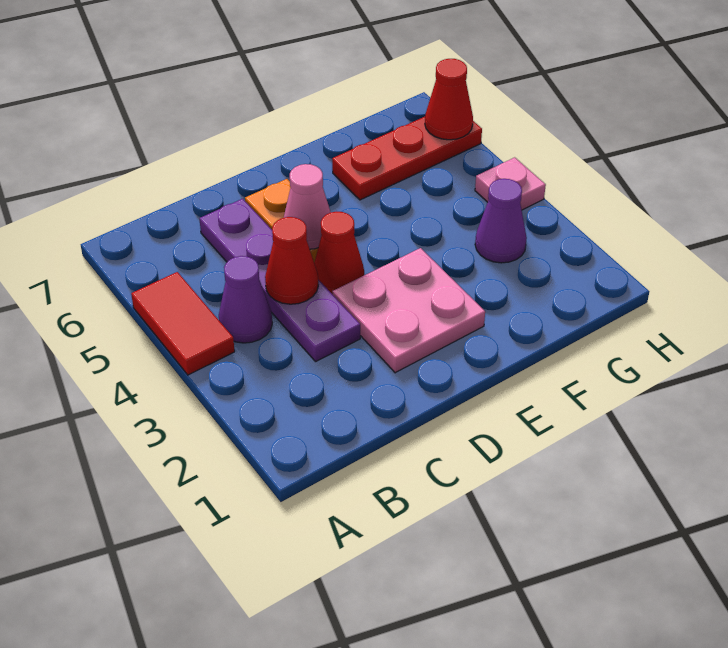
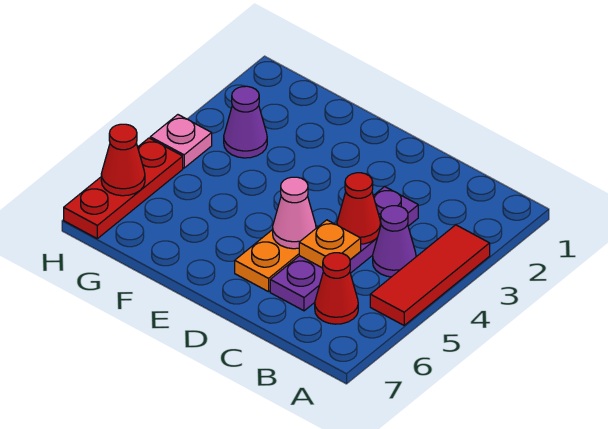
red 1x2 tile [131,272,235,375] -> red 1x3 tile [370,225,490,325]
none -> orange 1x1 plate [299,220,361,268]
pink 2x2 plate [332,248,485,373] -> none
red 1x1 cone [314,212,364,294] -> red 1x1 cone moved to [315,253,358,324]
red 1x3 plate [332,117,482,200] -> red 1x3 plate turned to [64,138,183,239]

